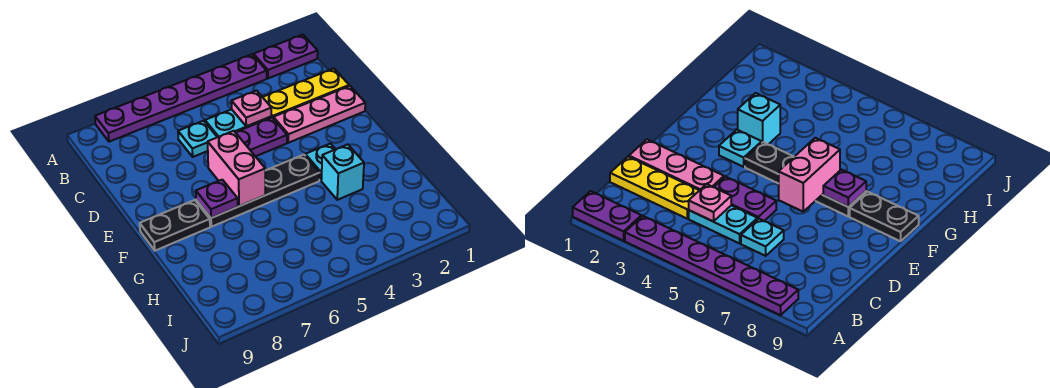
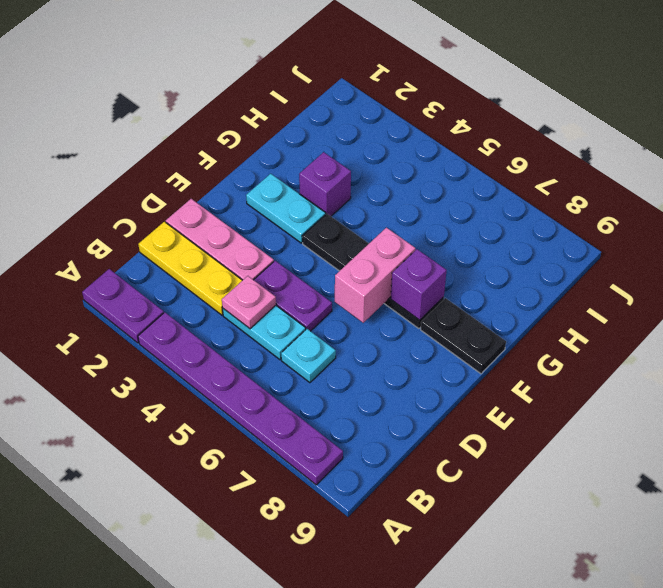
cyan 1x1 plate [305,144,335,180] -> cyan 1x2 plate [246,174,326,243]
purple 1x1 plate [196,180,238,218] -> purple 1x1 brick [391,249,447,320]
cyan 1x1 brick [321,144,364,200] -> purple 1x1 brick [299,152,351,216]

